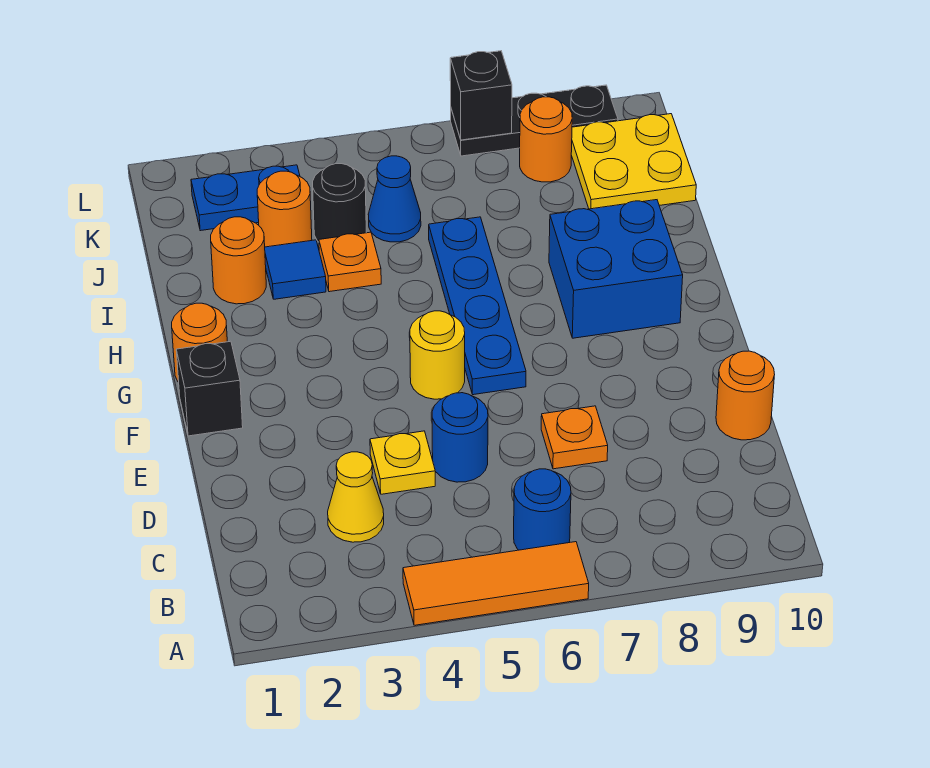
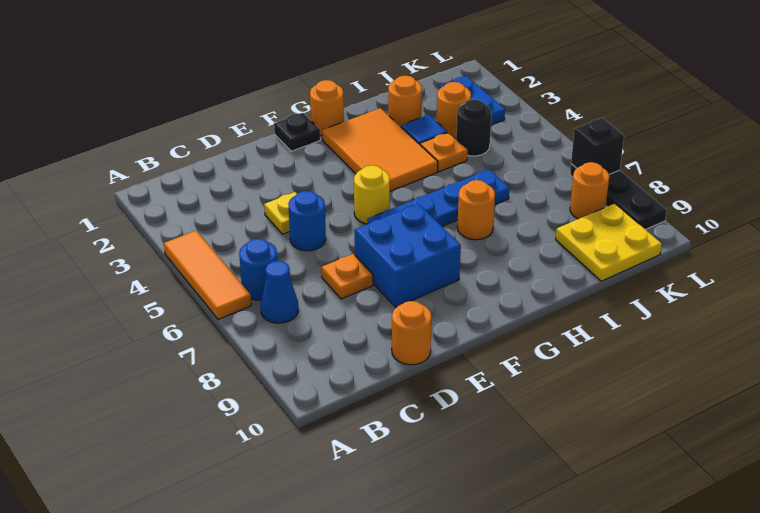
yellow 1x1 cone [328,452,384,542] -> none
black 1x1 brick [176,341,243,436] -> black 1x1 plate [274,113,320,151]
none -> orange 2x3 tile [322,108,438,191]
blue 2x2 brick [549,200,683,338] -> blue 2x2 brick moved to [355,204,461,307]
none -> orange 1x1 round brick [457,180,495,240]
blue 1x1 cone [368,156,421,242] -> blue 1x1 cone moved to [261,261,298,323]

